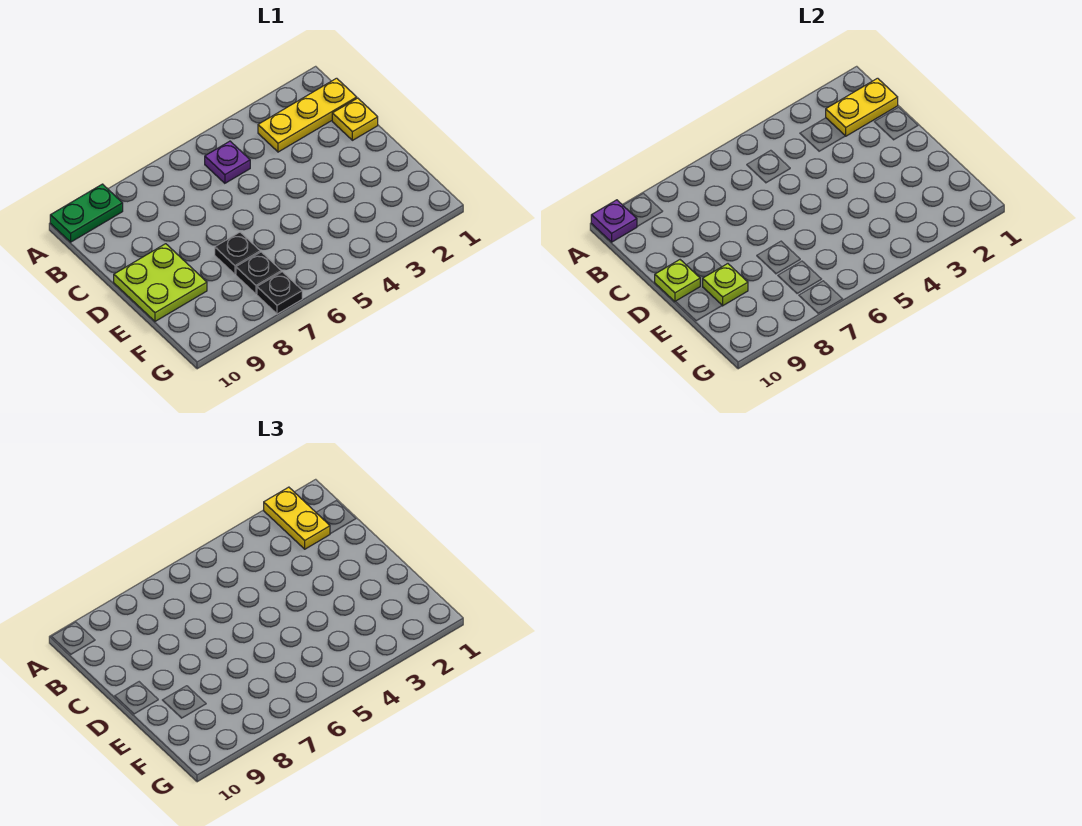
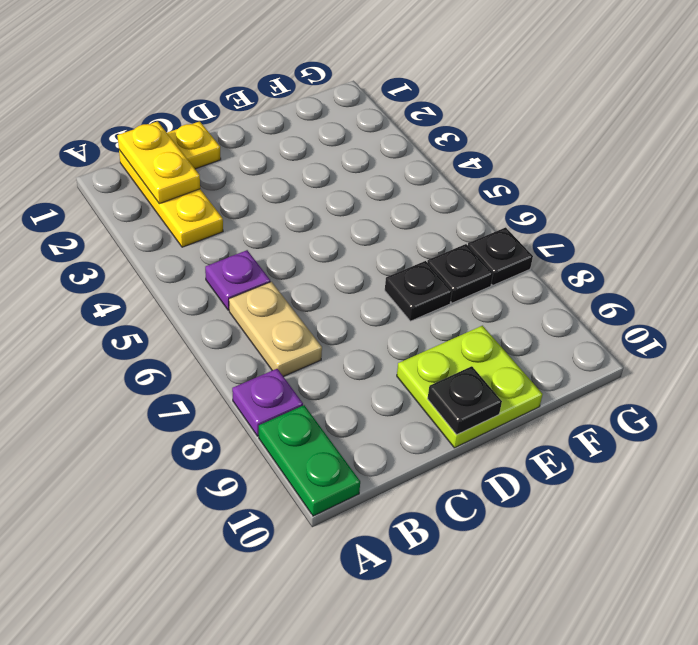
yellow 1x2 plate [264,487,330,549] -> none
purple 1x1 plate [591,200,637,242] -> purple 1x1 plate moved to [232,369,303,436]
none -> tan 1x2 plate [229,282,322,377]
lime 1x1 plate [655,260,700,302] -> black 1x1 plate [428,366,502,435]
lime 1x1 plate [703,264,748,306] -> none

